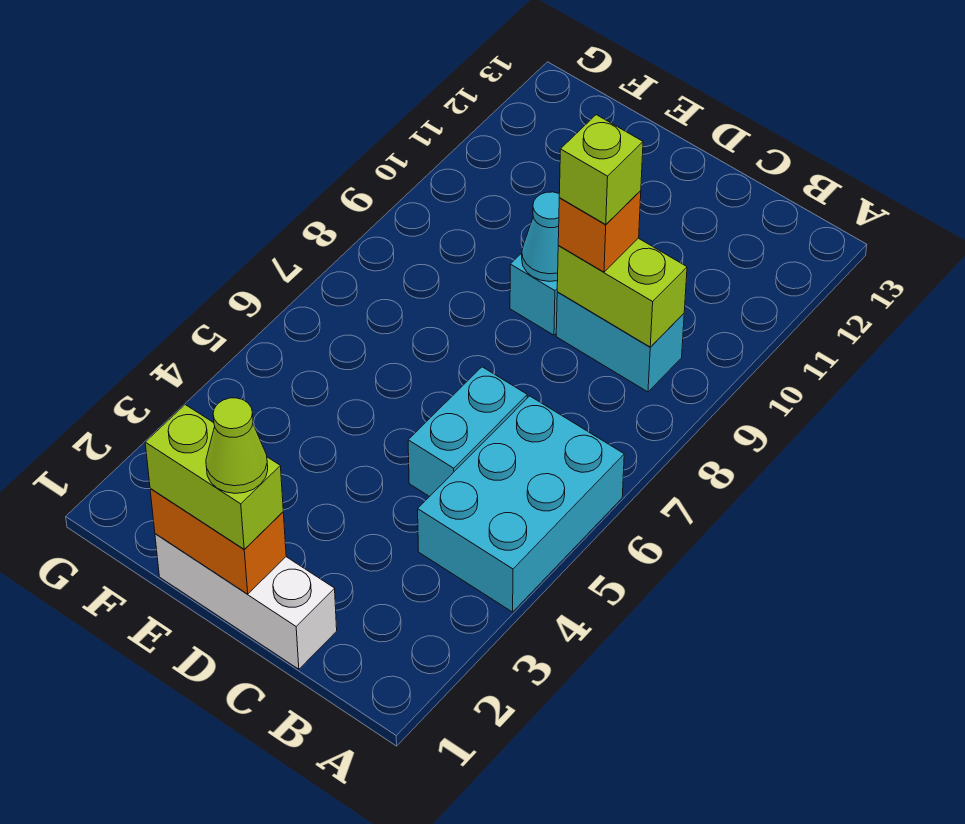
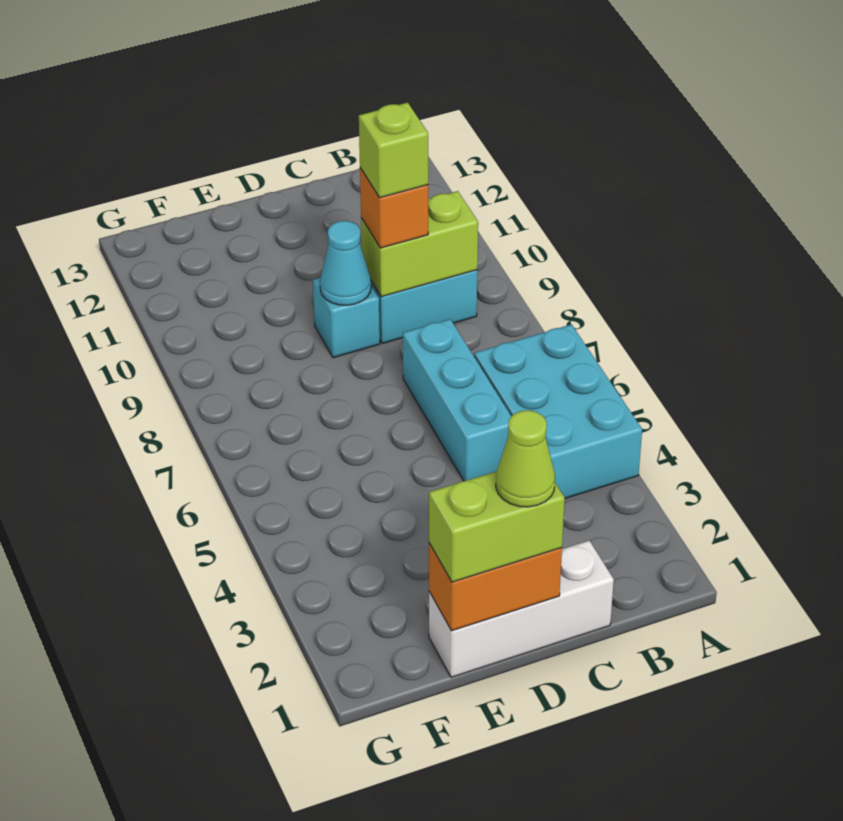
cyan 1x2 brick [408,367,527,497] -> cyan 1x3 brick [403,319,511,481]

